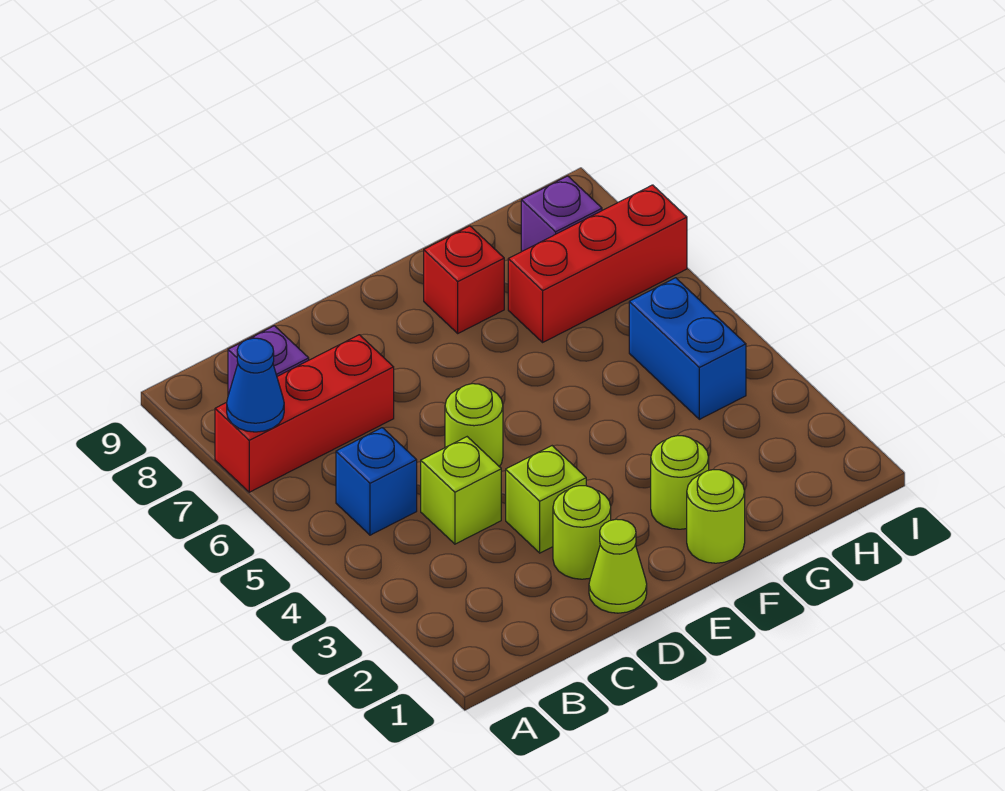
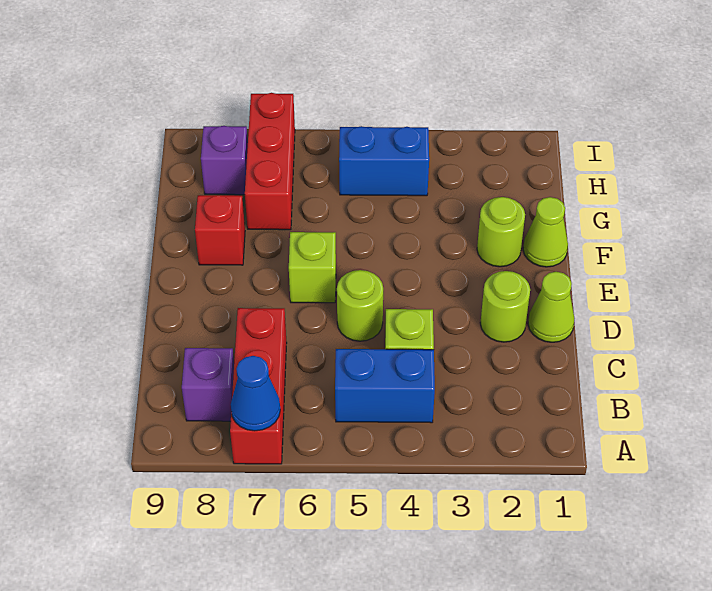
blue 1x1 brick [336,428,417,535] -> blue 1x2 brick [335,349,435,423]
lime 1x1 brick [506,446,586,553] -> lime 1x1 brick moved to [289,232,336,303]
lime 1x1 round brick [687,470,745,563] -> lime 1x1 cone [523,197,568,267]

